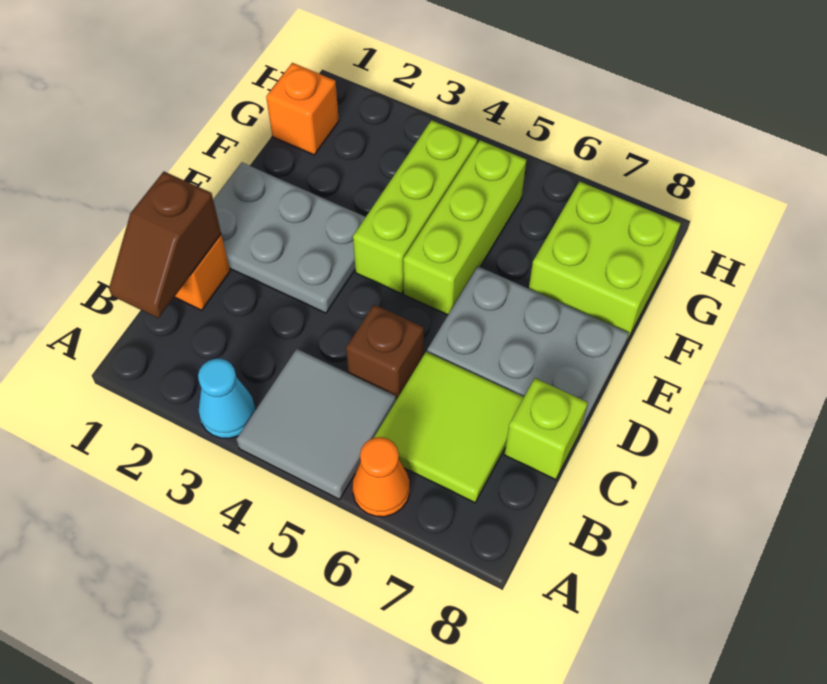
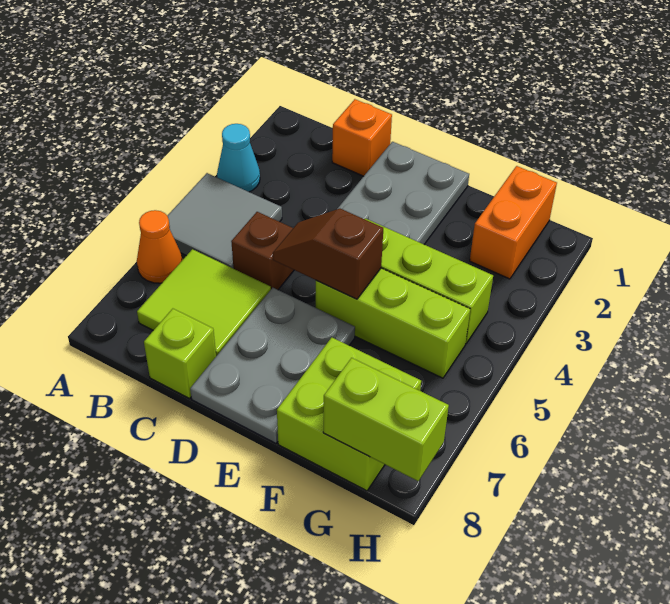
brown 1x2 slope [109,172,221,318] -> brown 1x2 slope moved to [273,209,383,299]
orange 1x1 brick [266,63,339,155] -> orange 1x2 brick [470,166,557,279]
none -> lime 1x2 brick [323,358,449,481]

